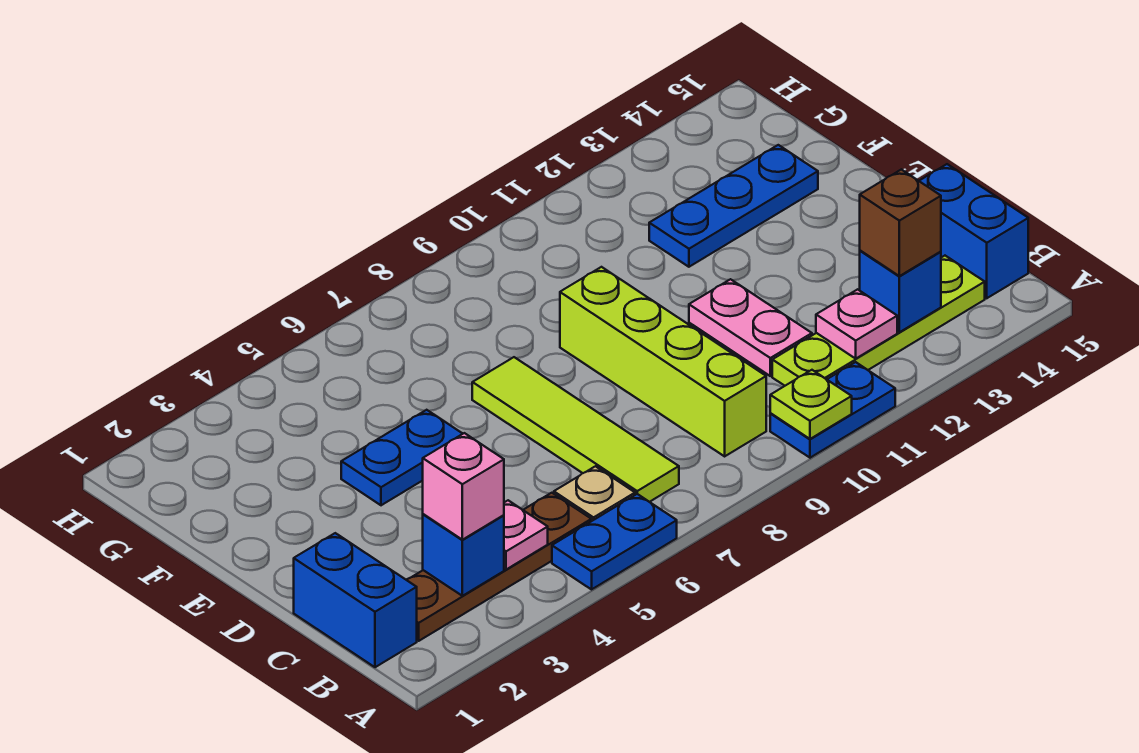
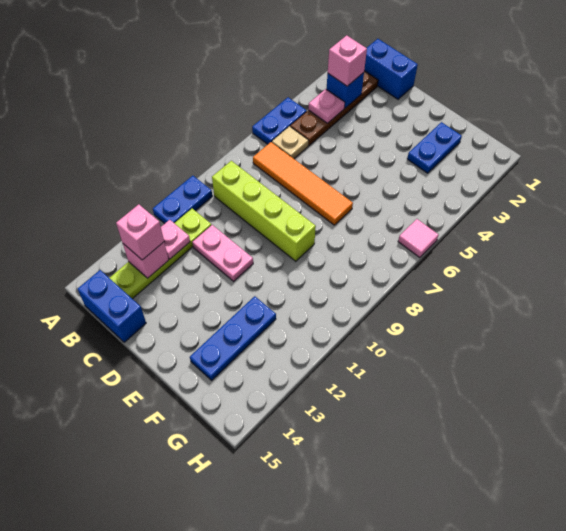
lime 1x1 plate [770,370,852,439] -> none
lime 1x4 tile [472,357,679,502] -> orange 1x4 tile [253,142,353,225]
blue 1x1 brick [860,251,941,332] -> pink 1x1 brick [123,242,168,278]
brown 1x1 brick [860,169,941,276] -> pink 1x1 brick [116,204,164,260]
blue 1x2 plate [341,410,463,505] -> blue 1x2 plate moved to [407,122,462,173]
none -> pink 1x1 tile [398,219,439,258]

